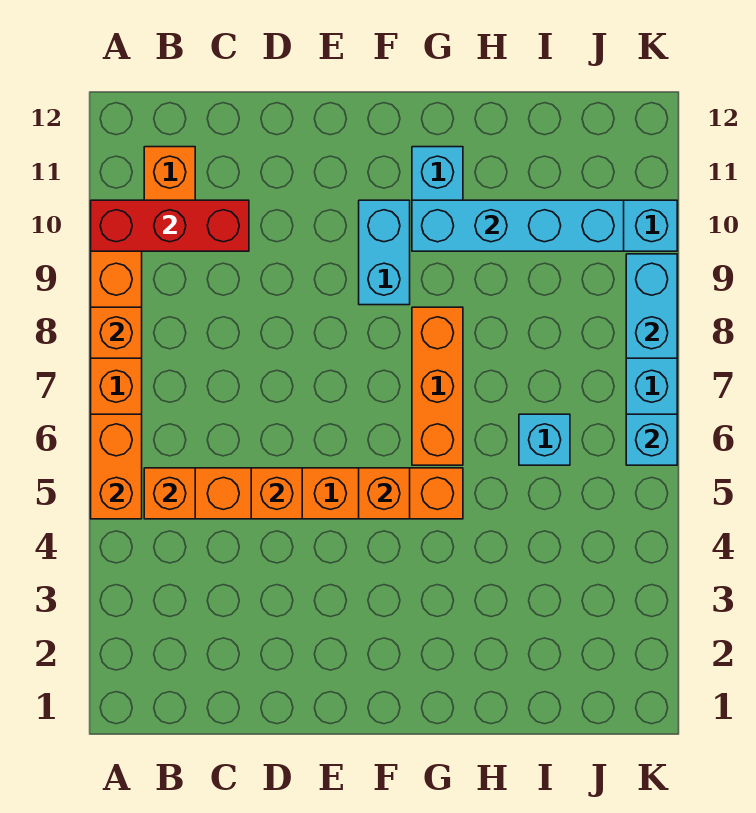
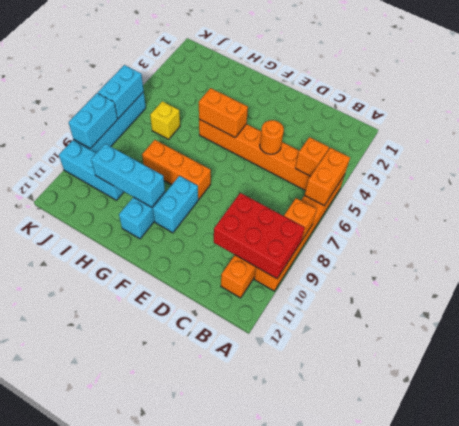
red 1x3 brick [91,200,249,251] -> red 2x3 brick [214,193,305,279]
orange 1x1 brick [251,468,302,519] -> orange 1x1 round brick [260,120,284,154]
orange 1x1 brick [359,468,410,519] -> orange 1x2 brick [199,88,248,138]
orange 1x3 brick [412,307,463,465] -> orange 1x3 brick turned to [142,140,211,200]
cyan 1x4 brick [412,200,624,251] -> cyan 1x3 brick [91,144,165,207]
cyan 1x1 brick [519,414,570,465] -> yellow 1x1 brick [150,101,180,139]
cyan 1x1 brick [626,414,677,465] -> cyan 1x2 brick [98,65,144,119]

